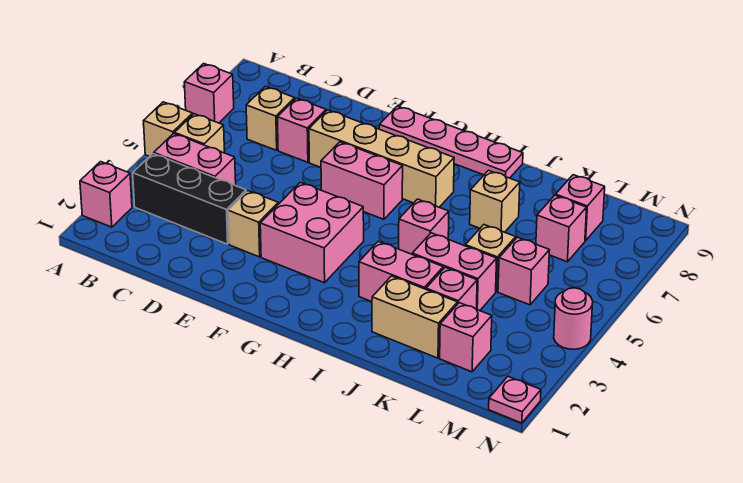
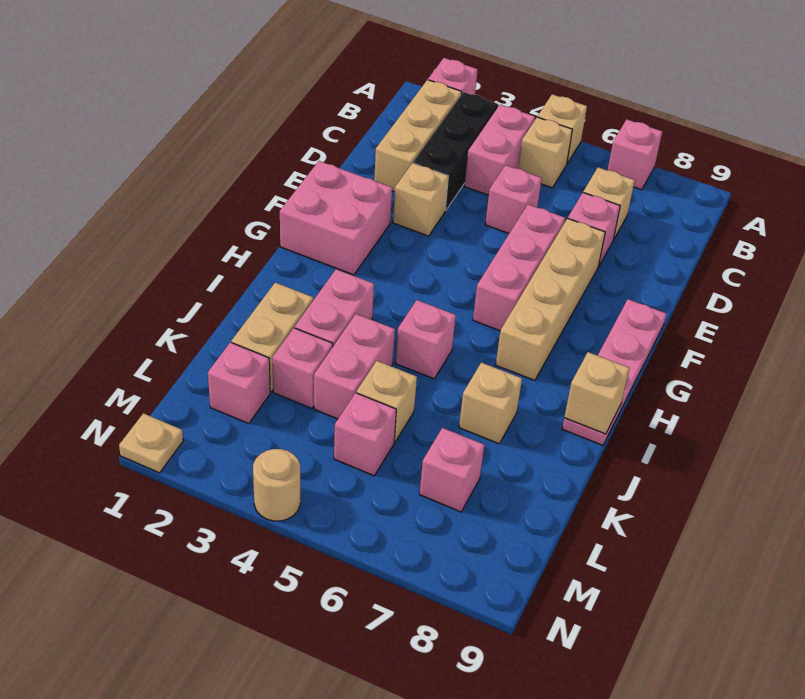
none -> tan 1x3 brick [374,80,462,192]
pink 2x2 brick [260,182,364,283] -> pink 2x2 brick moved to [280,161,392,275]
pink 1x2 brick [321,142,403,219] -> pink 1x3 brick [473,204,565,331]
none -> tan 1x1 brick [564,352,630,434]
pink 1x1 brick [556,175,605,241] -> pink 1x1 brick moved to [485,165,542,233]
pink 1x1 plate [489,377,541,423] -> tan 1x1 plate [119,413,183,473]
pink 1x1 round brick [554,288,593,349] -> tan 1x1 round brick [253,449,300,521]

